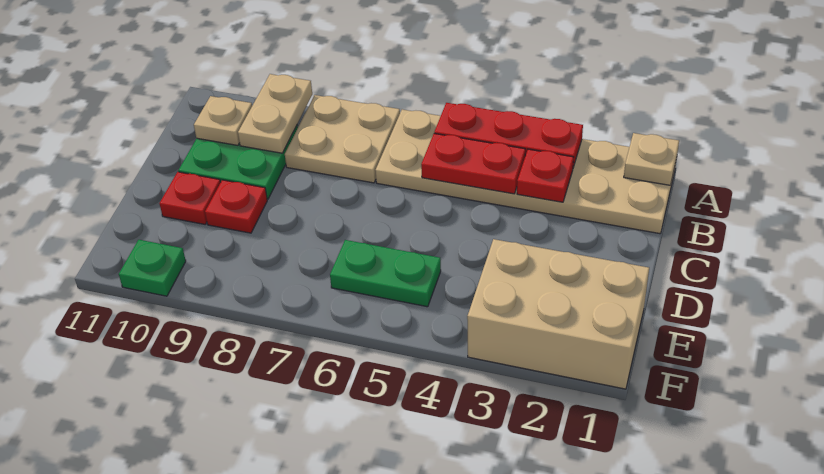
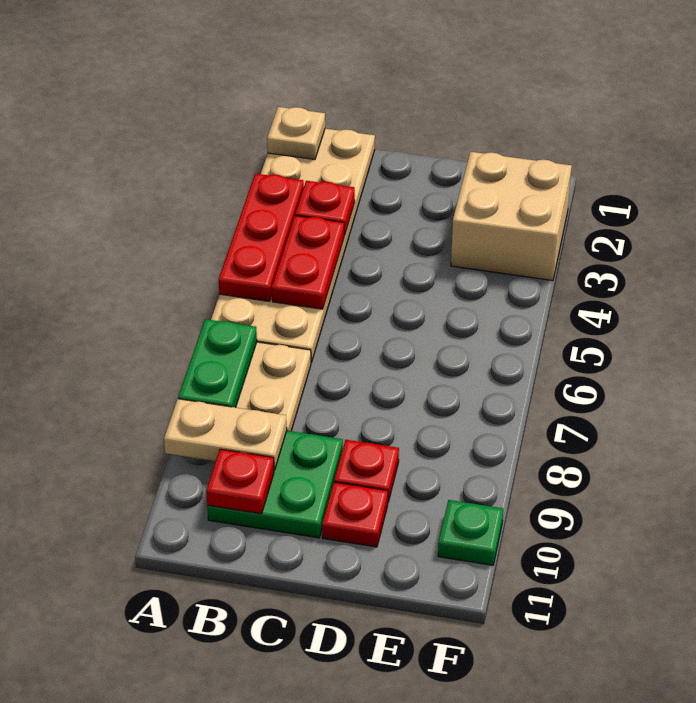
tan 1x1 plate [194,96,252,145] -> red 1x1 plate [206,449,274,514]
tan 2x3 brick [467,239,649,389] -> tan 2x2 brick [451,152,572,280]
green 1x2 plate [330,240,441,307] -> green 1x2 plate moved to [178,319,257,408]

